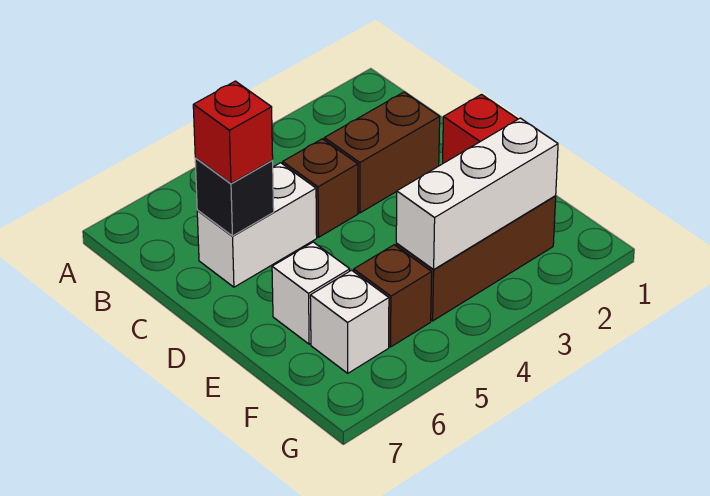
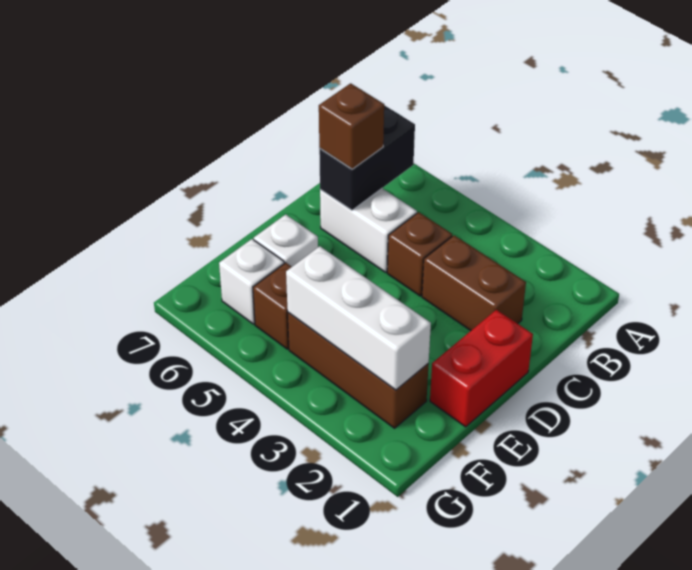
black 1x1 brick [195,158,274,236] -> black 1x2 brick [319,105,415,210]
red 1x1 brick [193,81,273,183] -> brown 1x1 brick [319,83,384,169]

